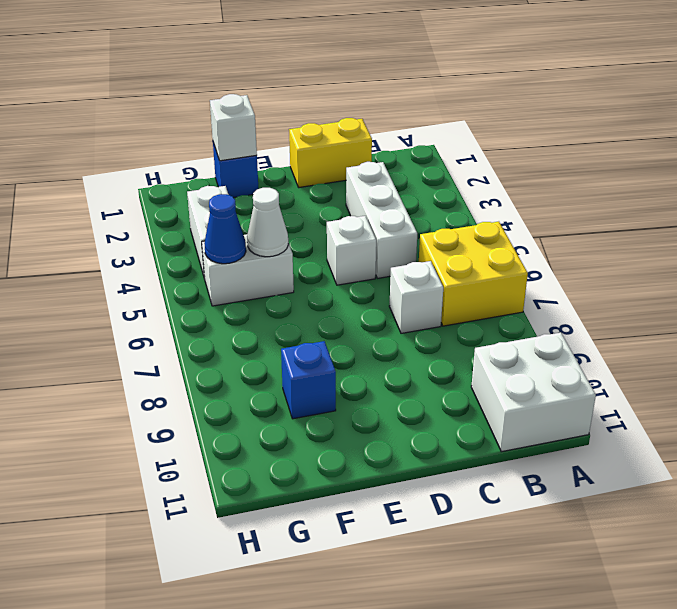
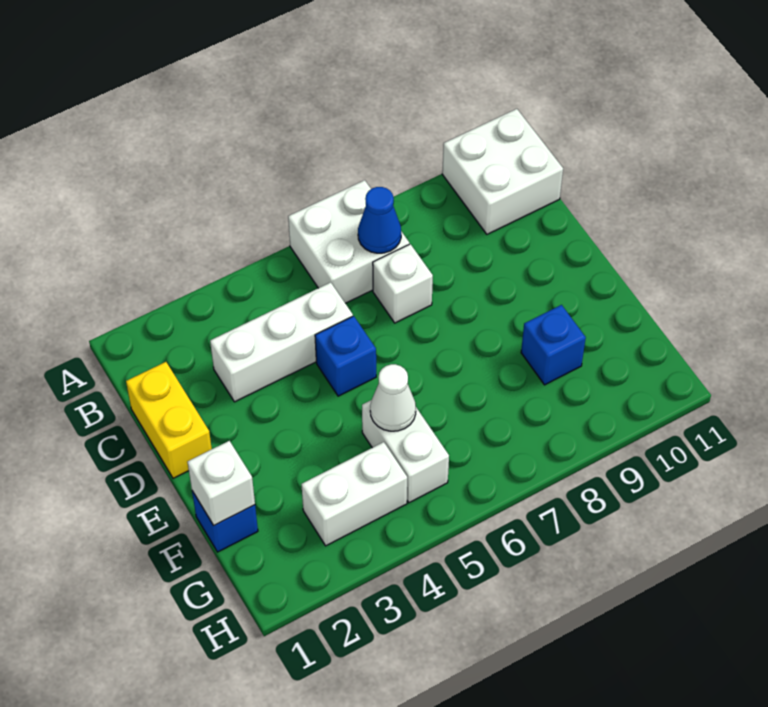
yellow 2x2 brick [419,222,528,326] -> white 2x2 brick [288,180,409,303]
white 1x1 brick [327,216,376,285] -> blue 1x1 brick [315,316,376,396]
blue 1x1 cone [204,194,246,264] -> blue 1x1 cone moved to [358,187,401,253]

